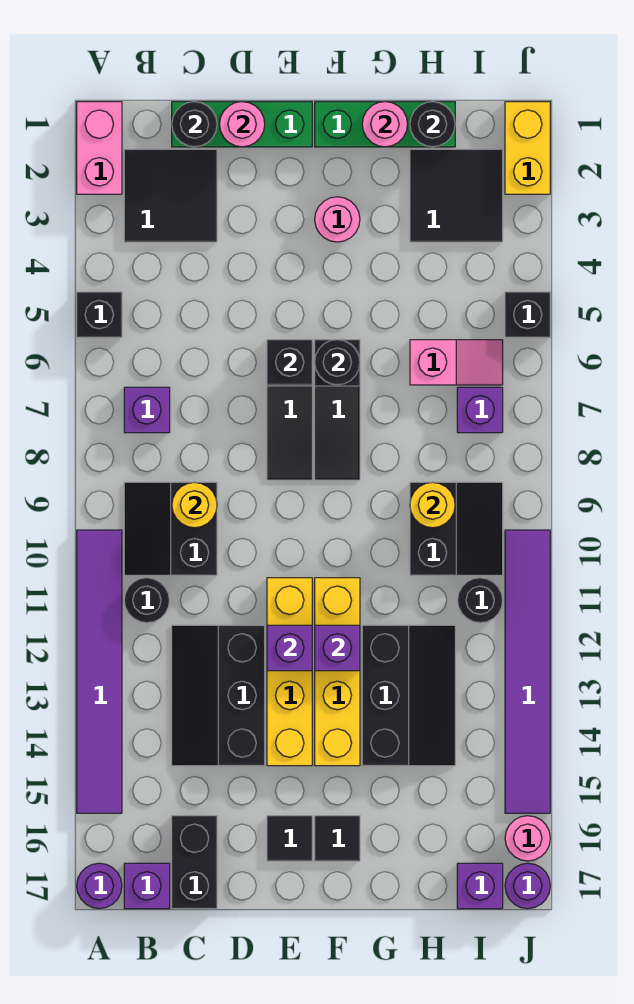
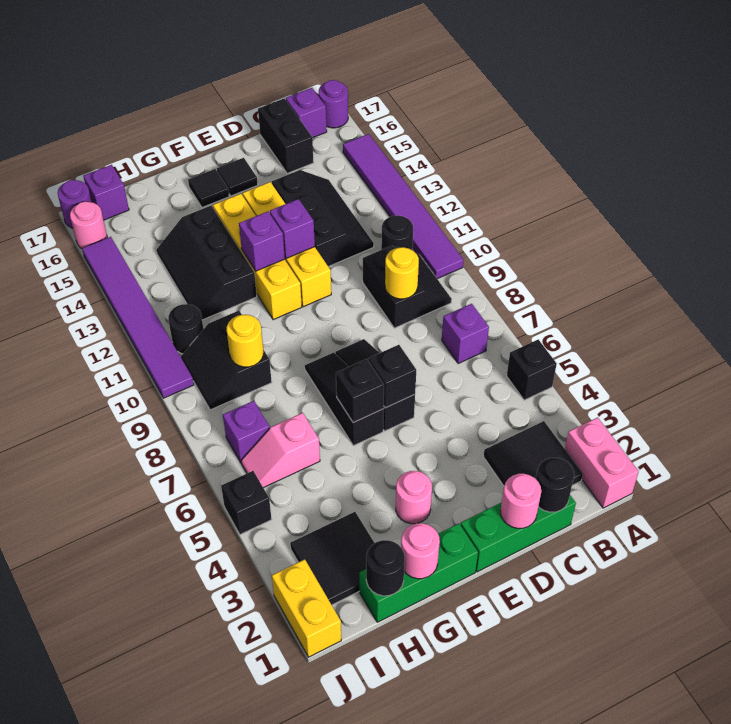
black 1x1 round brick [315,340,360,385] -> black 1x1 brick [336,359,384,423]

